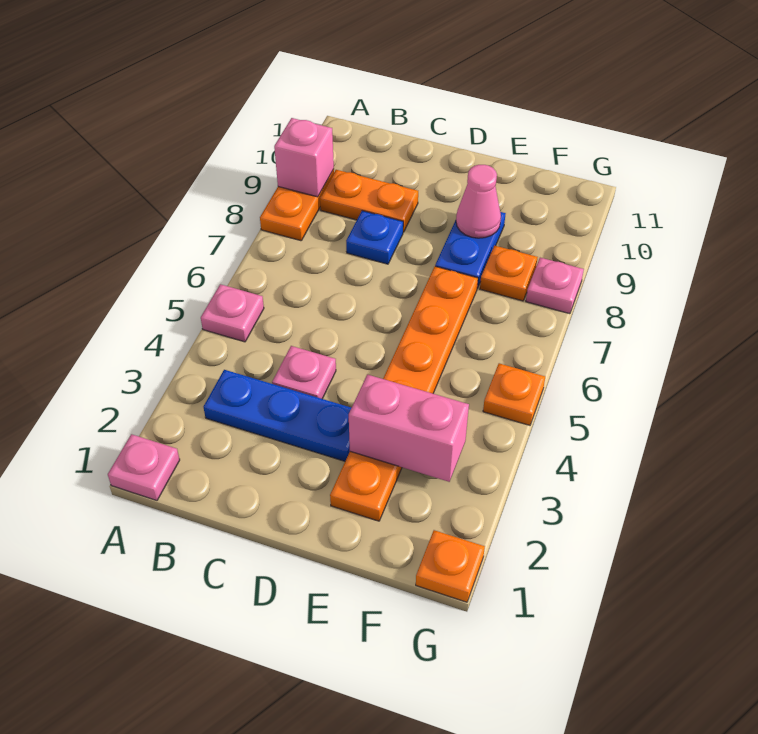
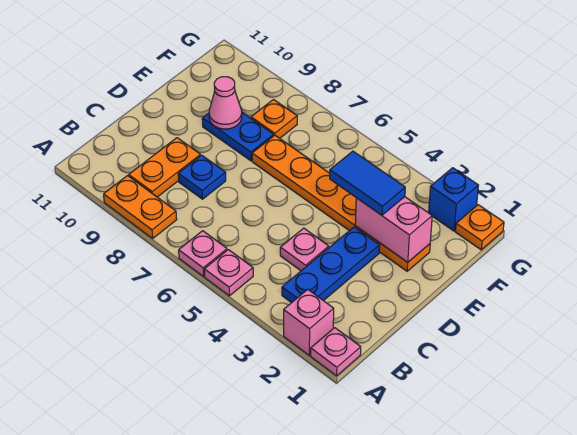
pink 1x1 brick [274,118,334,197] -> pink 1x1 brick moved to [284,289,334,355]
pink 1x2 brick [349,375,469,482] -> pink 1x2 brick turned to [355,197,432,262]
none -> blue 1x2 tile [330,151,405,215]
none -> blue 1x1 brick [429,168,478,231]
orange 1x1 plate [483,363,545,425] -> none
pink 1x1 plate [526,258,584,314] -> pink 1x1 plate moved to [179,231,227,276]

